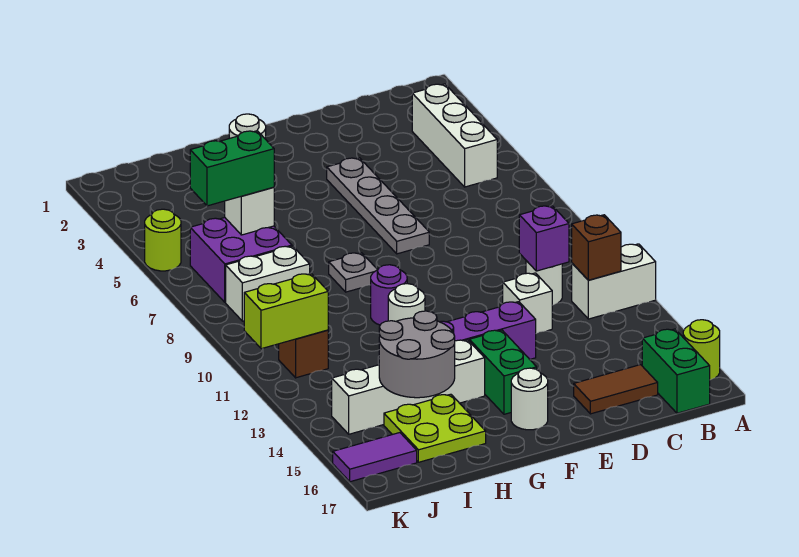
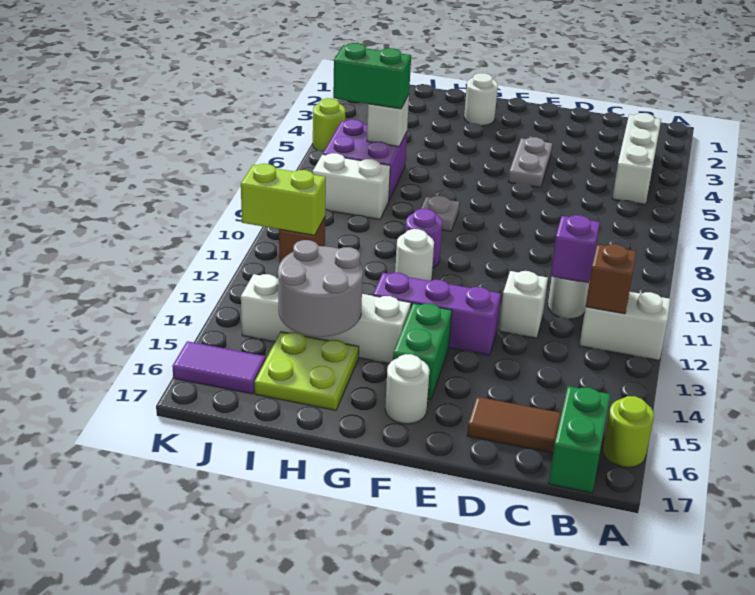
grey 1x4 plate [327,158,429,254] -> grey 1x2 plate [508,137,552,188]

